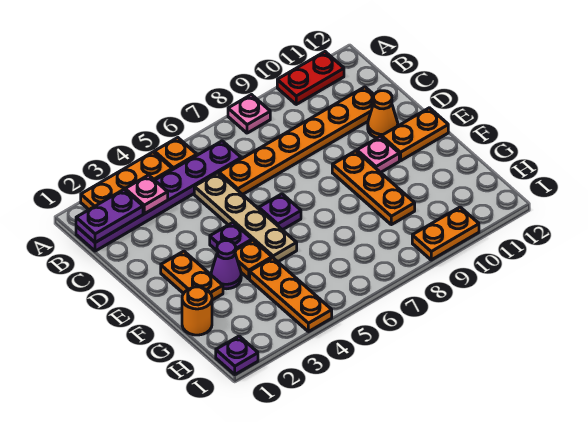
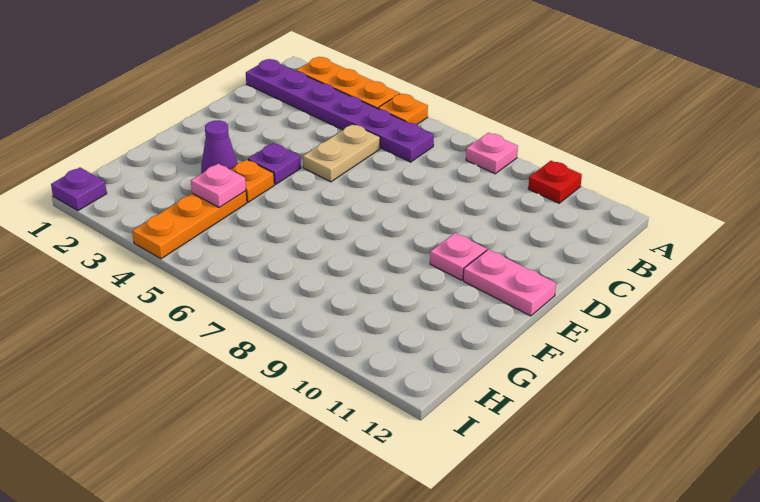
red 1x2 plate [277,52,344,104] -> red 1x1 plate [528,161,582,203]
purple 1x2 plate [76,190,143,242] -> none
pink 1x1 plate [125,175,168,214] -> pink 1x1 plate moved to [191,164,246,208]
tan 1x4 plate [194,173,297,262] -> tan 1x2 plate [303,124,380,182]
orange 1x6 plate [219,87,374,195] -> none
orange 1x1 cone [368,91,398,138] -> none
orange 1x2 plate [161,251,223,300] -> none
purple 1x1 plate [259,194,301,230] -> none
orange 1x3 plate [332,151,415,225] -> none
orange 1x2 plate [382,108,448,161] -> pink 1x2 plate [463,249,556,316]
orange 1x1 round brick [182,287,212,335] -> none
orange 1x2 plate [412,207,479,260] -> none

